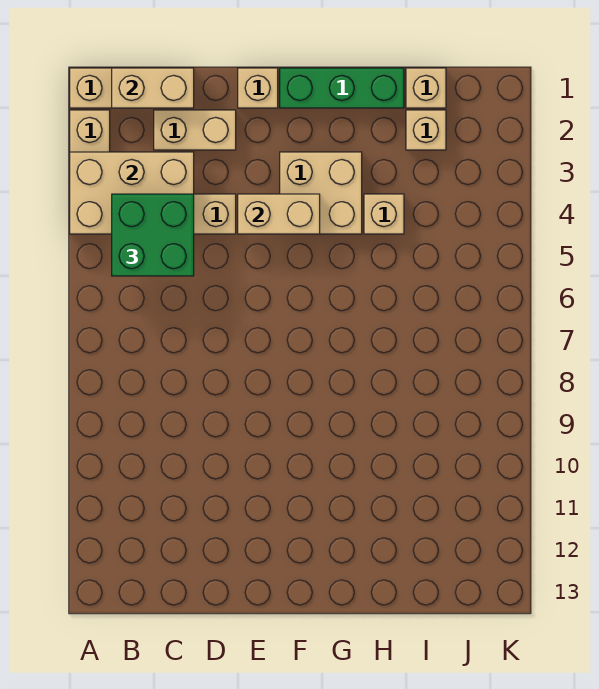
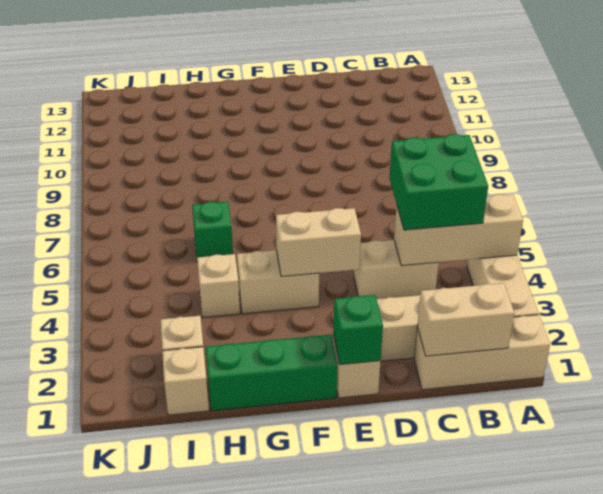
tan 2x3 brick [70,152,194,234] -> tan 1x3 brick [394,194,523,266]
none -> green 1x1 brick [333,295,383,364]
tan 2x2 brick [280,152,362,234] -> tan 1x2 brick [237,250,319,314]
none -> green 1x1 brick [192,202,233,257]

